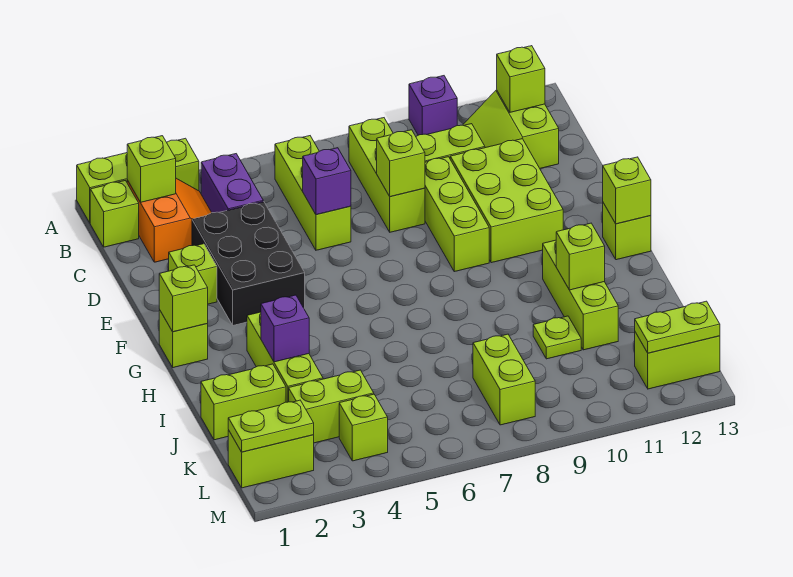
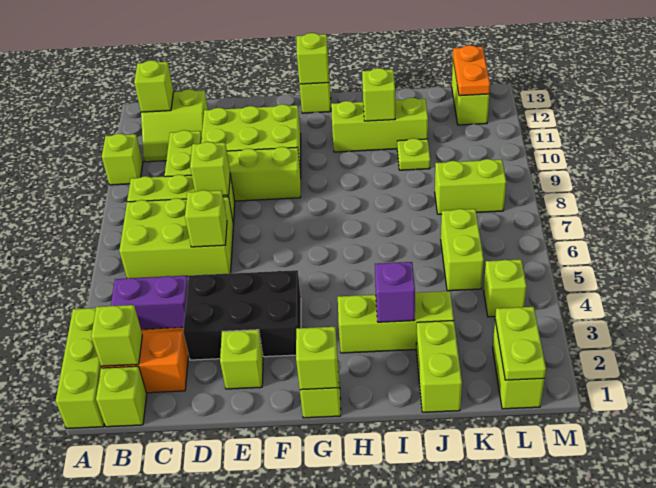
purple 1x1 brick [409,76,457,135] -> lime 1x1 brick [102,134,143,185]
lime 1x3 brick [275,136,351,250] -> lime 2x3 brick [119,197,233,278]
purple 1x1 brick [303,148,351,215] -> lime 1x1 brick [185,190,227,247]
lime 1x2 brick [289,370,374,443] -> lime 1x2 brick moved to [441,209,484,291]
lime 1x2 plate [635,301,720,353] -> orange 1x2 plate [453,45,490,96]

